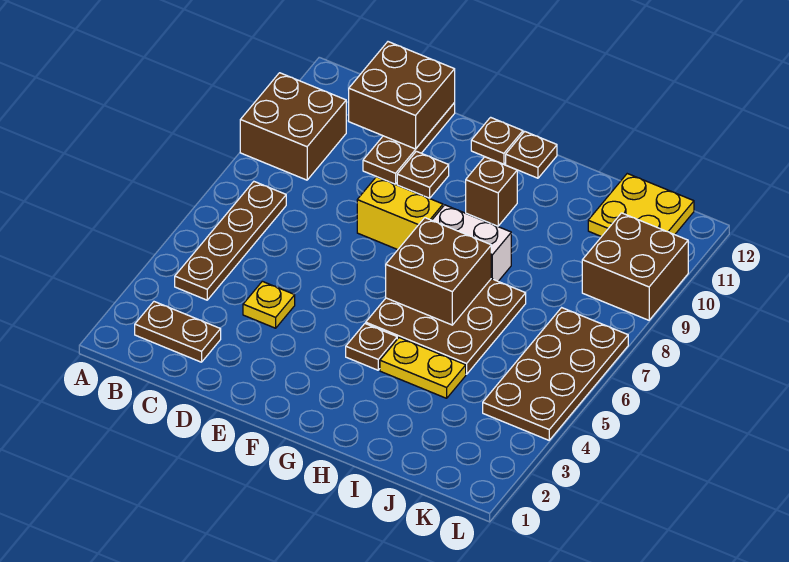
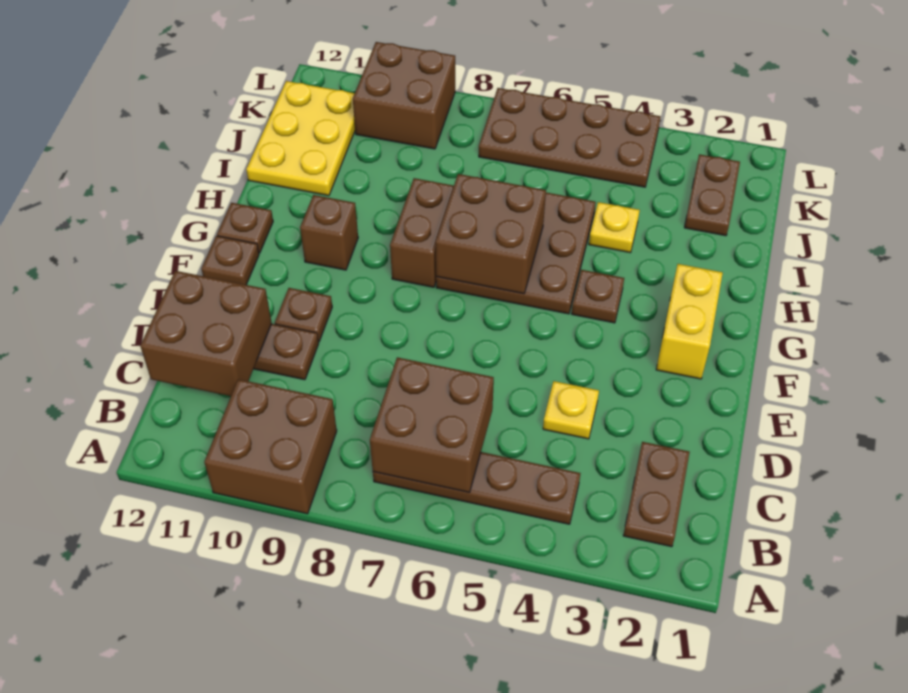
none -> brown 2x2 brick [370,357,494,492]
yellow 1x2 brick [357,177,443,250] -> yellow 1x2 brick moved to [656,264,723,379]
white 1x2 brick [432,205,511,281] -> brown 1x2 brick [390,178,454,287]
yellow 1x2 plate [380,338,466,398] -> yellow 1x1 plate [589,202,640,253]
none -> brown 1x2 plate [684,154,740,236]
yellow 2x2 plate [588,174,694,237] -> yellow 2x3 plate [246,81,355,196]

